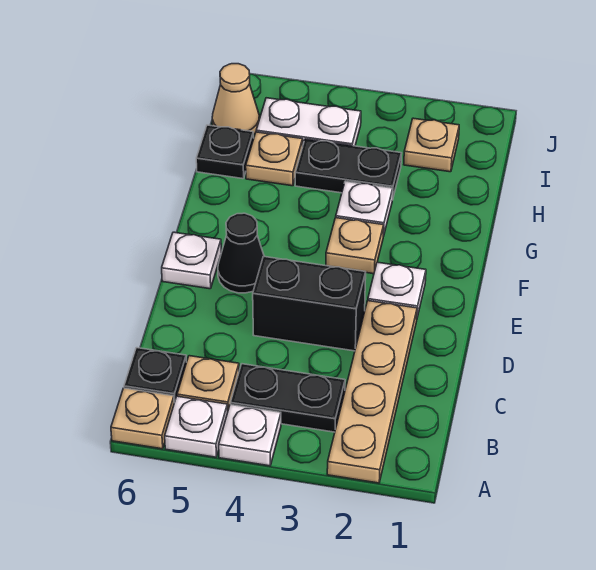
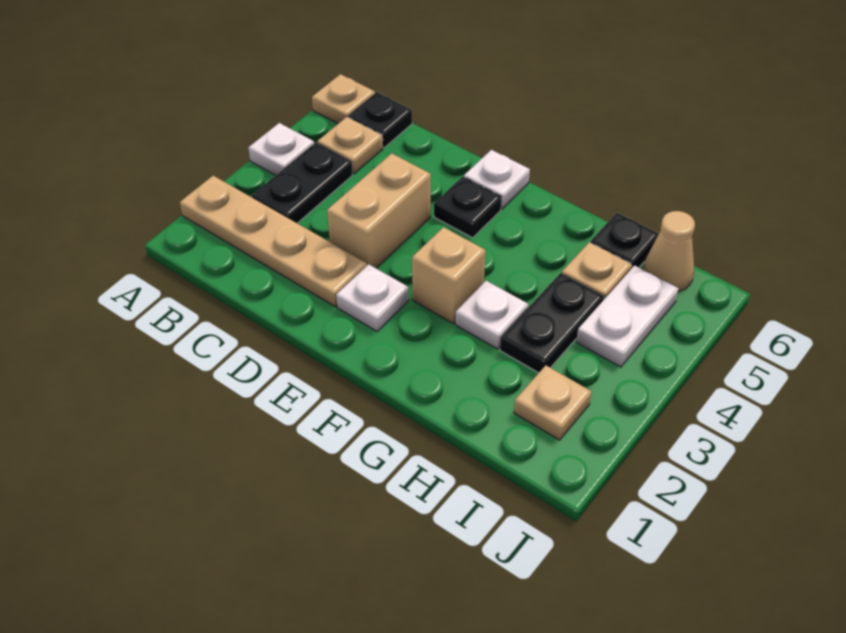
white 1x1 plate [165,396,228,457] -> none
black 1x2 brick [253,256,366,351] -> tan 1x2 brick [327,153,431,268]
black 1x1 cone [218,213,264,293] -> black 1x1 plate [434,177,501,238]
tan 1x1 plate [326,218,384,274] -> tan 1x1 brick [412,227,486,323]

